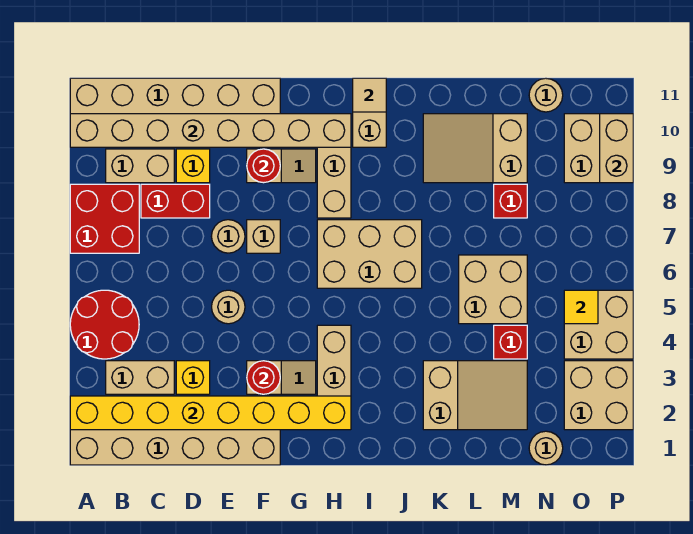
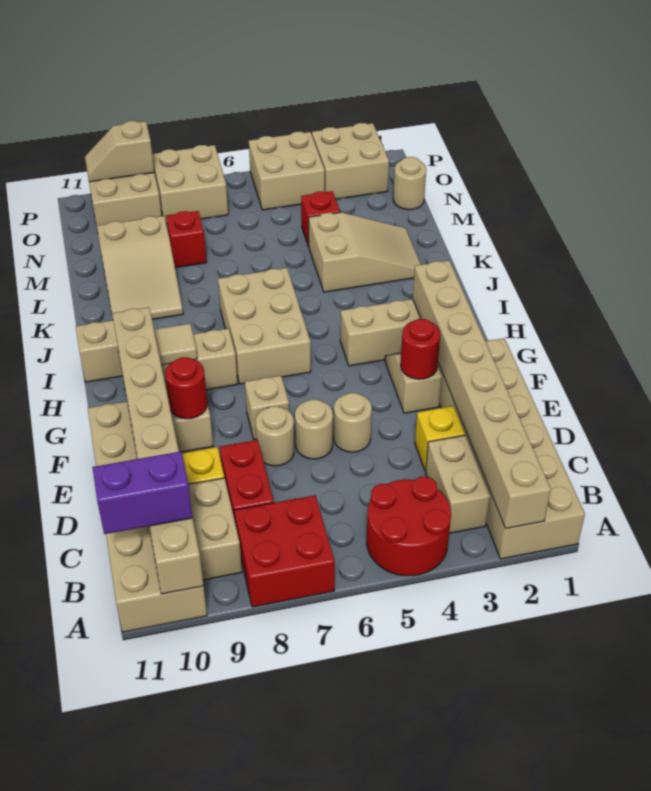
yellow 1x8 brick [70,396,351,430] -> tan 1x8 brick [413,260,551,529]
none -> purple 1x2 brick [92,452,192,534]
tan 1x1 tile [353,78,386,112] -> tan 1x1 tile moved to [154,324,197,365]
tan 2x3 slope [423,361,527,430] -> tan 2x3 slope turned to [309,212,421,292]
tan 2x2 brick [459,255,527,324] -> tan 2x2 brick moved to [152,145,228,224]
tan 1x1 round brick [529,78,563,112] -> tan 1x1 round brick moved to [295,400,333,459]
yellow 1x1 tile [564,290,598,324] -> none
tan 1x2 brick [600,114,633,183] -> tan 1x2 slope [85,121,154,182]

